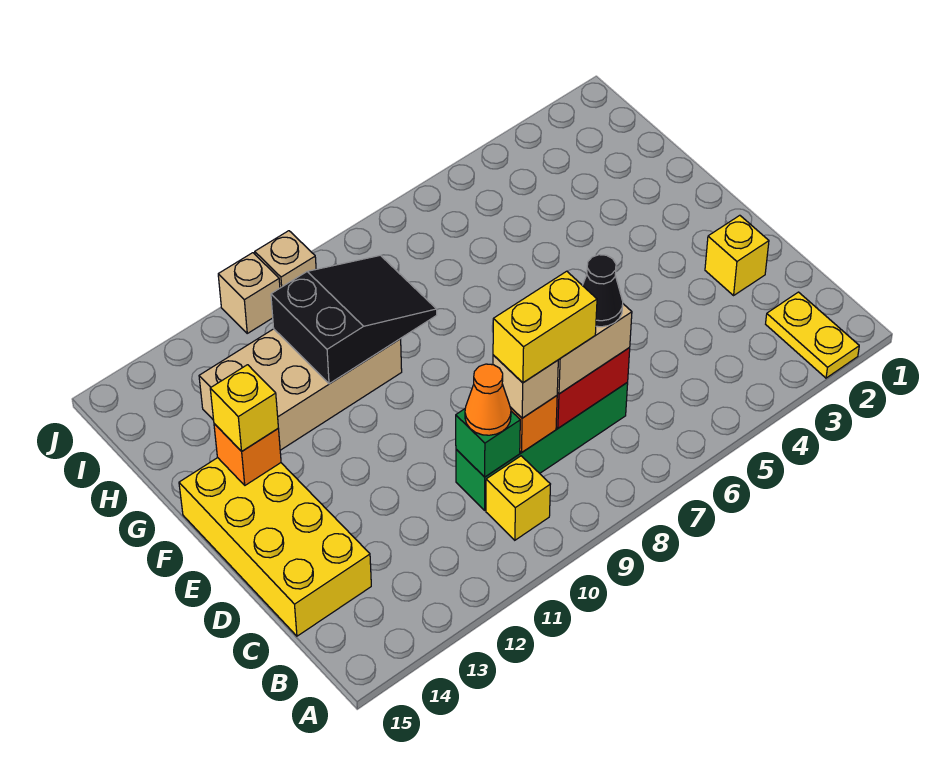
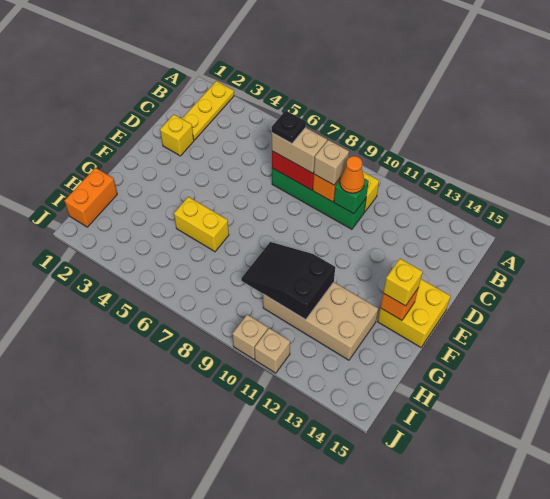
yellow 1x2 plate [766,292,859,378] -> yellow 1x3 plate [182,81,234,140]
black 1x1 cone [582,255,623,327] -> black 1x1 plate [272,110,306,144]
yellow 1x2 brick [493,271,597,383] -> yellow 1x2 brick moved to [174,197,229,252]
yellow 2x4 brick [179,458,371,636] -> yellow 2x2 brick [378,279,451,347]
none -> orange 1x2 brick [64,168,117,227]

